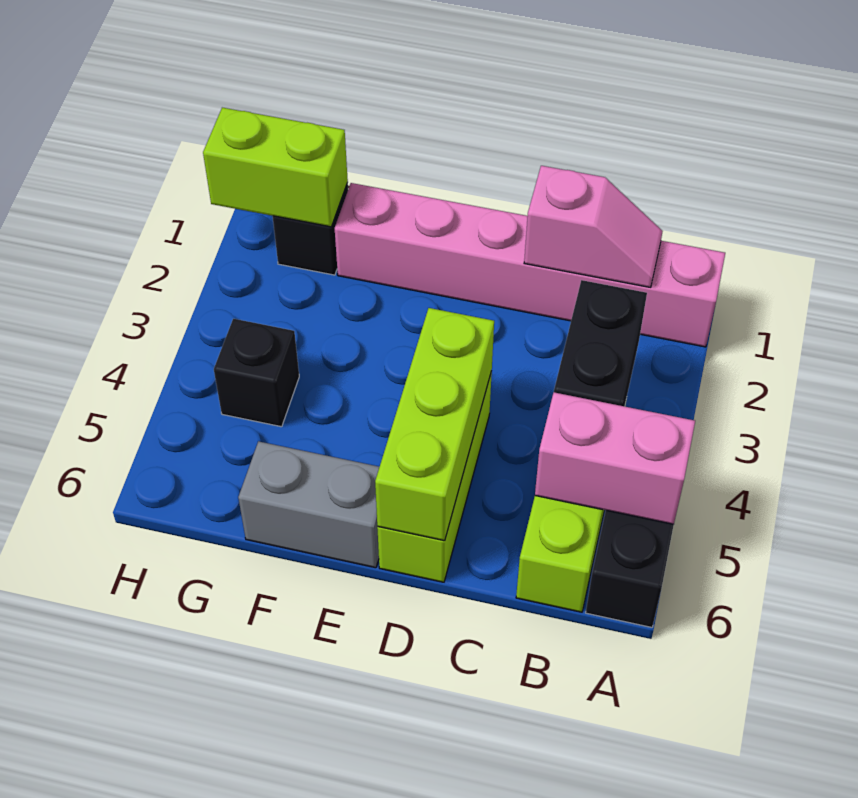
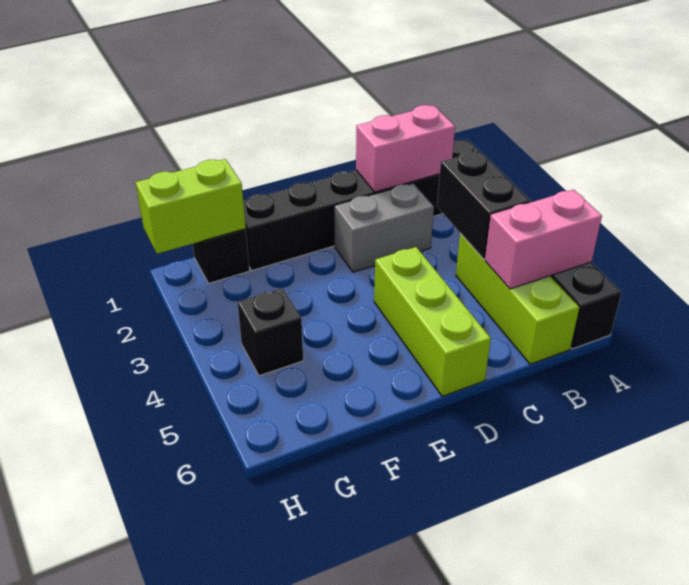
pink 1x6 brick [335,183,725,347] -> black 1x6 brick [243,140,479,271]
pink 1x2 slope [524,166,663,287] -> pink 1x2 brick [356,105,455,192]
lime 1x3 brick [375,308,494,541] -> none
grey 1x2 brick [238,441,379,568] -> grey 1x2 brick moved to [334,183,434,272]

